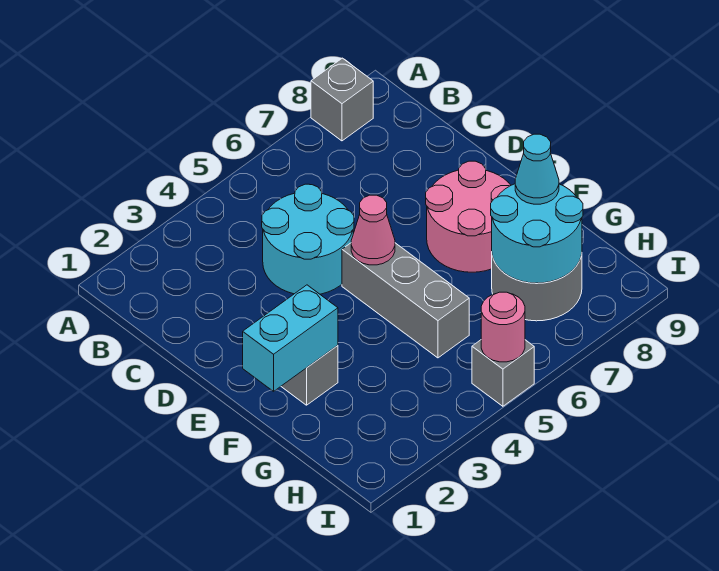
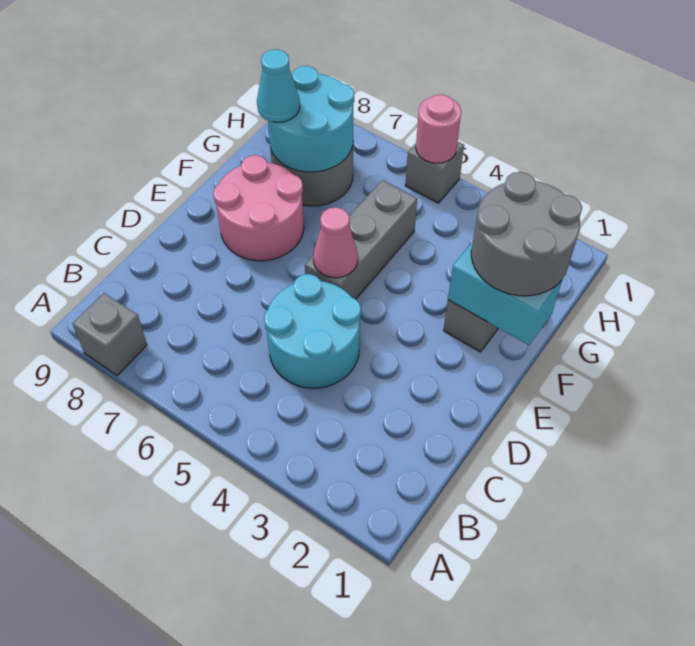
none -> grey 2x2 round brick [471,172,582,296]

